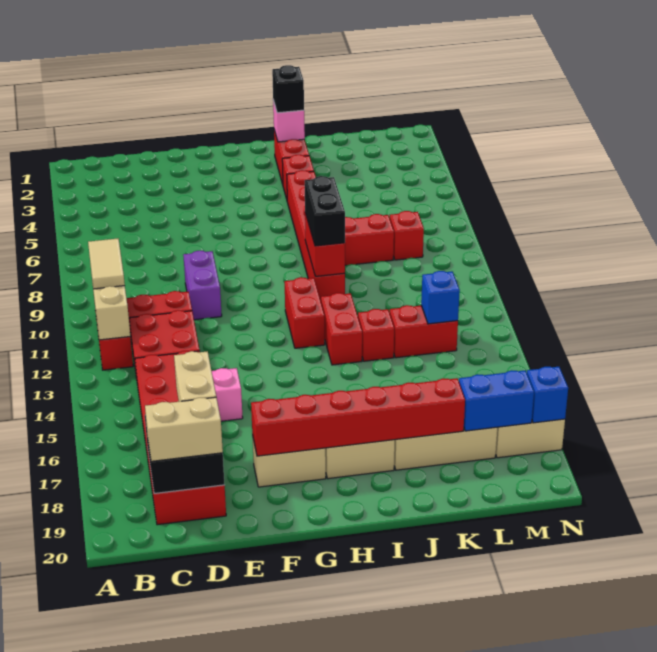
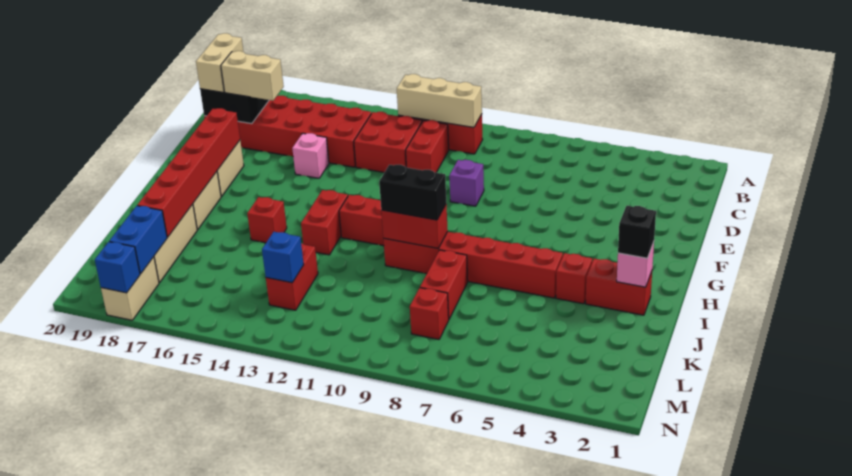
tan 1x2 tile [88,239,125,289] -> none
purple 1x2 brick [183,251,222,320] -> purple 1x1 brick [449,160,484,206]
red 1x2 brick [321,293,362,365] -> red 1x2 brick turned to [301,190,348,255]
red 1x1 brick [358,309,394,361] -> red 1x1 brick moved to [247,197,287,243]

